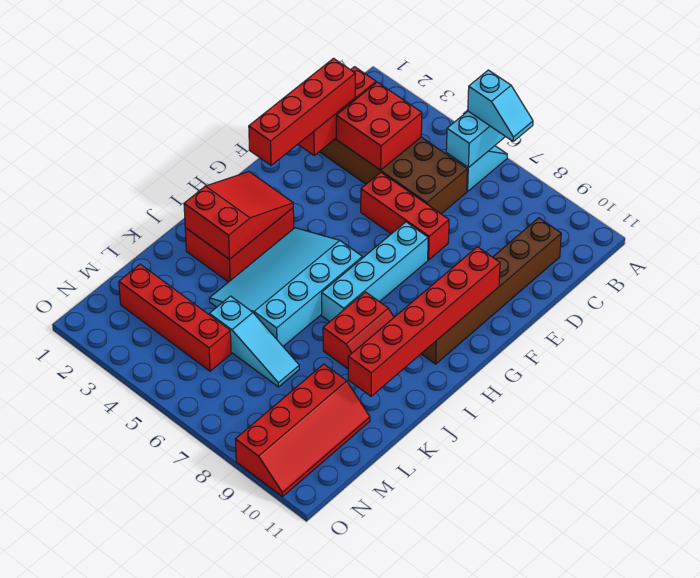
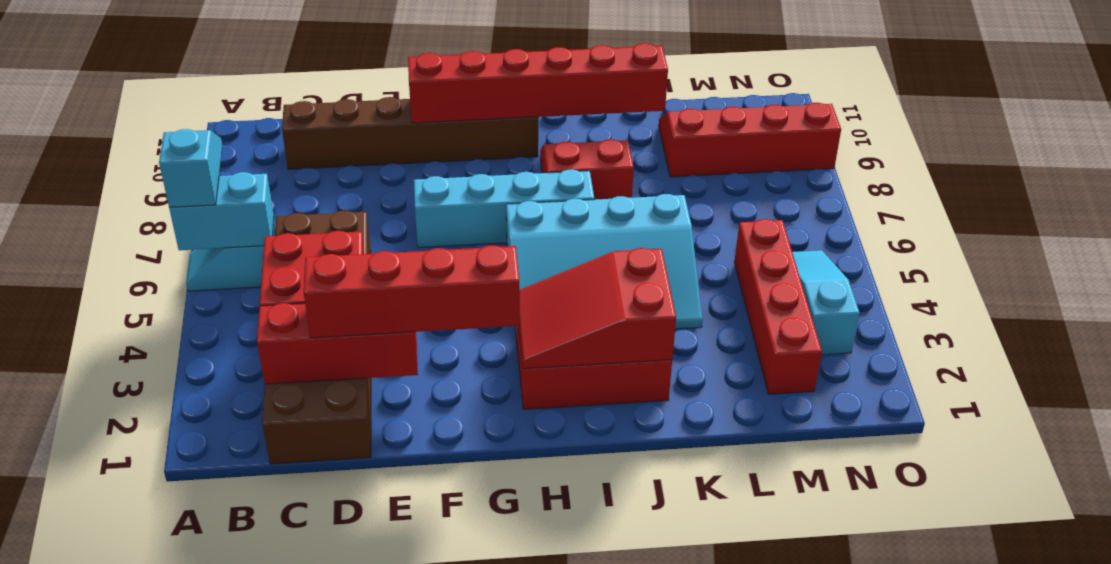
red 1x3 brick [361,172,449,260] -> none
cyan 1x3 slope [209,296,299,387] -> cyan 1x3 slope moved to [792,250,860,355]

